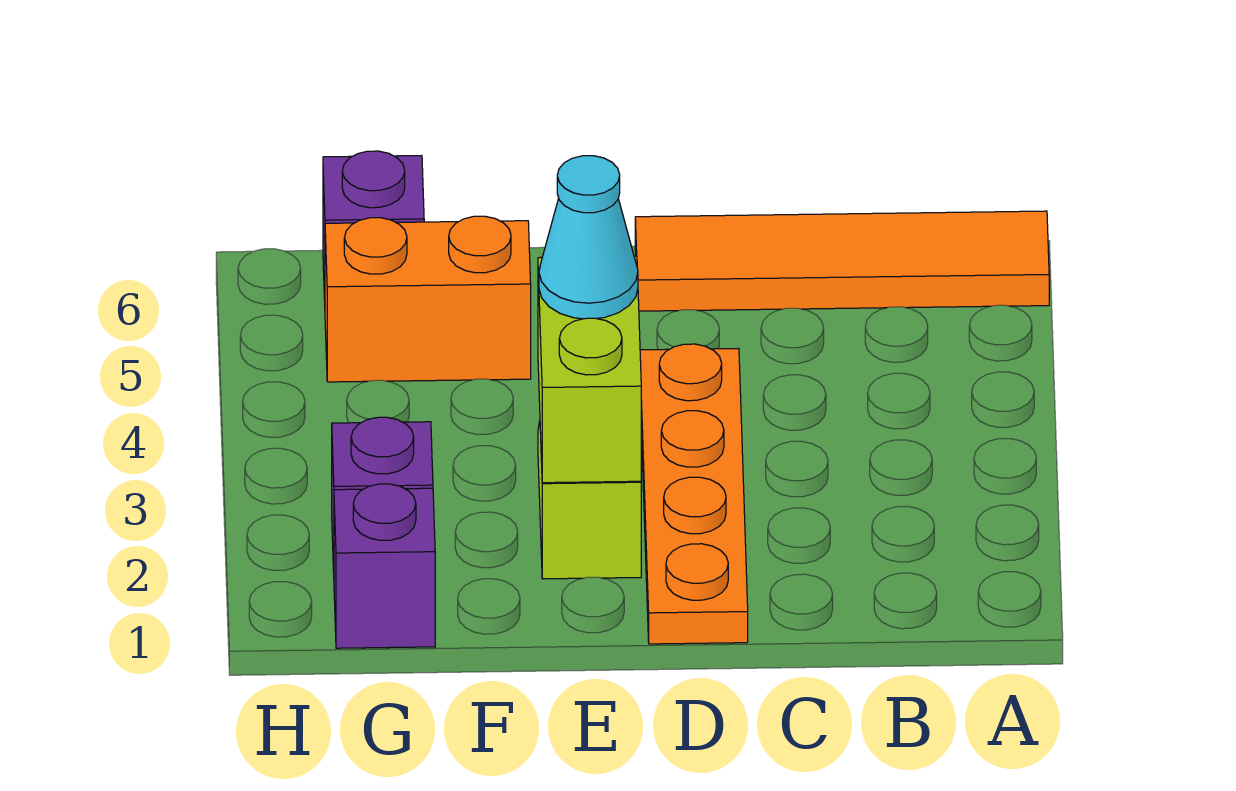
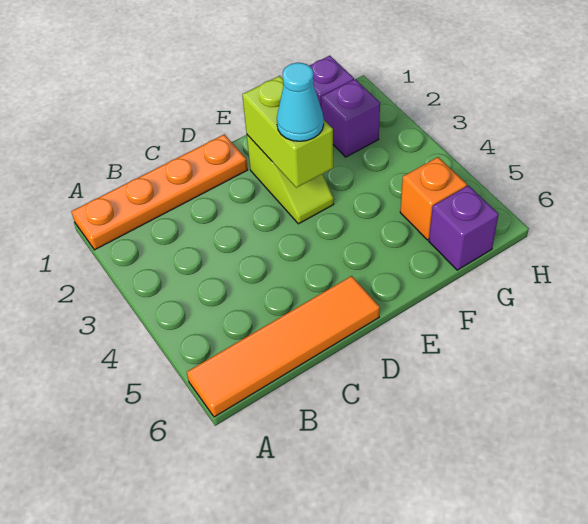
orange 1x4 plate [640,344,748,644] -> orange 1x4 plate turned to [71,134,248,250]
orange 1x2 brick [325,216,531,382] -> orange 1x1 brick [400,157,467,240]

